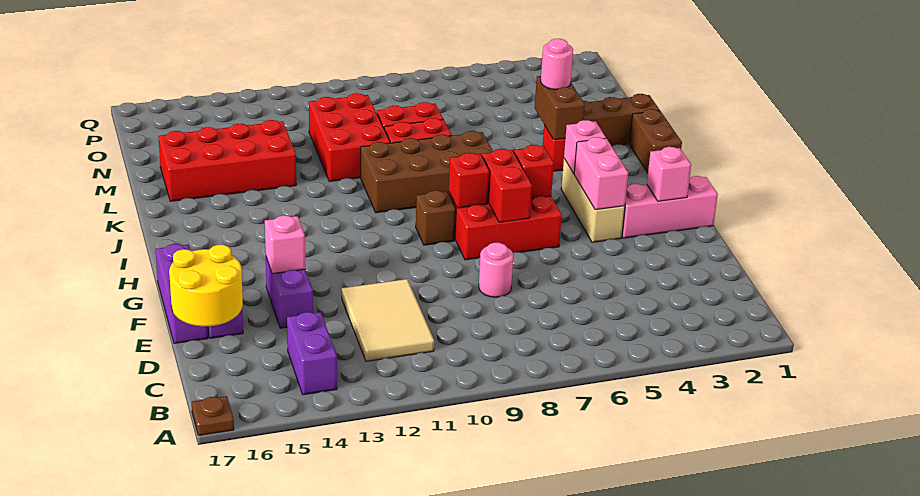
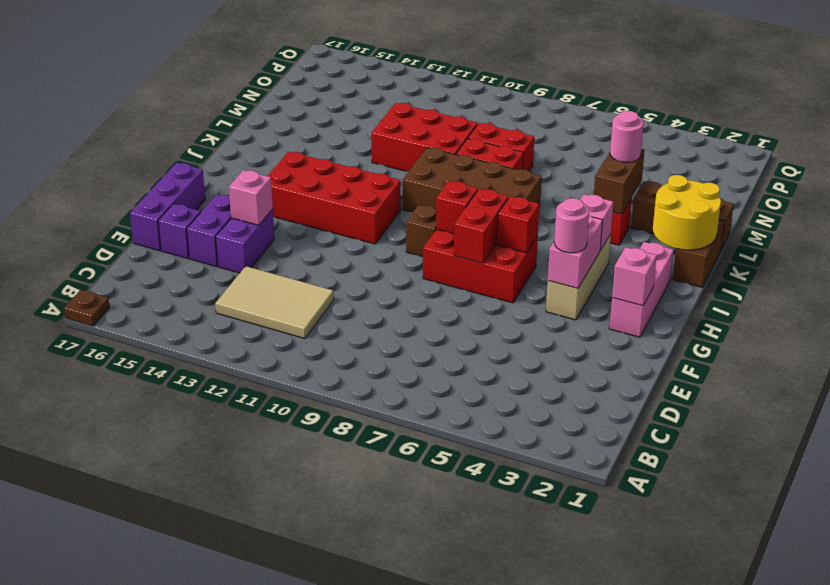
purple 1x2 brick [287,312,337,395] -> purple 1x2 brick moved to [187,194,231,267]
tan 2x3 tile [342,279,434,361] -> tan 2x3 tile turned to [215,266,334,339]
yellow 2x2 round brick [169,245,243,326] -> yellow 2x2 round brick moved to [653,175,721,250]
pink 1x1 round brick [479,243,513,297] -> pink 1x1 round brick moved to [554,198,589,253]
pink 1x3 brick [622,176,718,238] -> pink 1x3 brick turned to [609,242,674,337]
red 2x3 brick [309,93,390,182] -> red 2x3 brick turned to [371,103,478,171]
red 2x4 brick [158,120,296,201] -> red 2x4 brick moved to [268,152,401,244]

